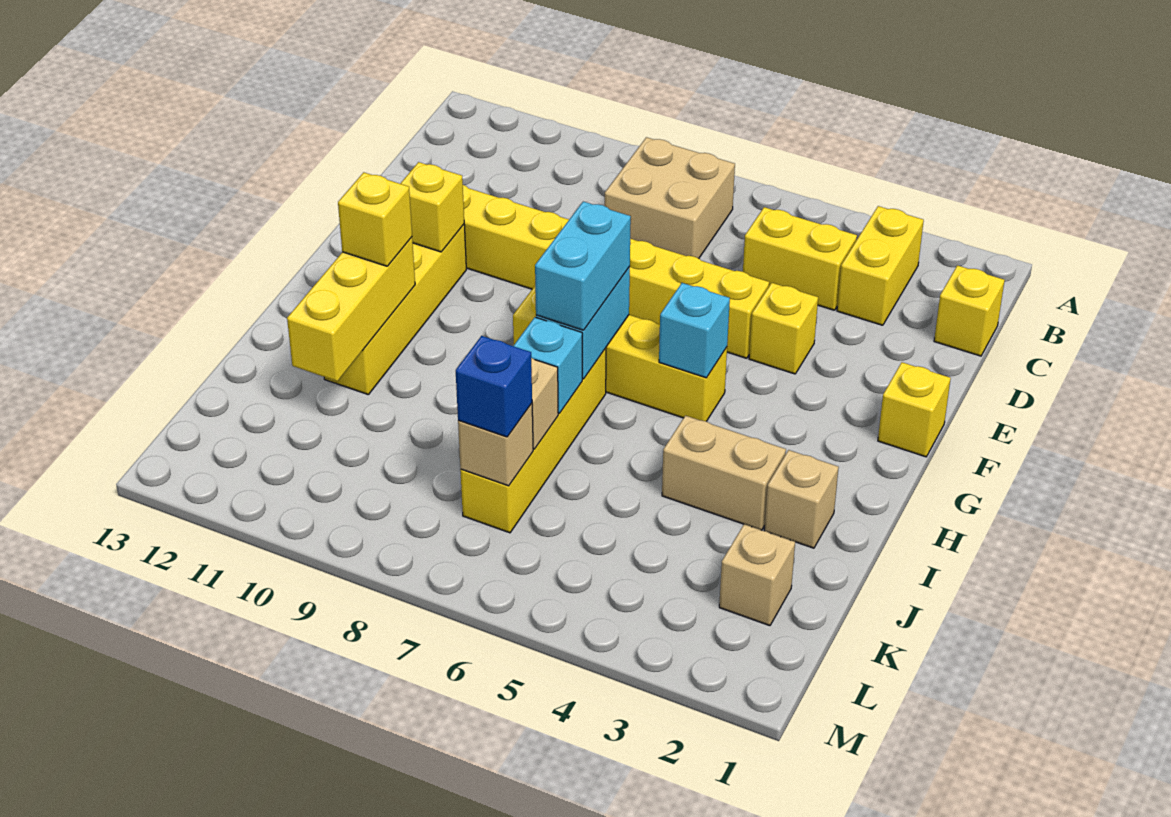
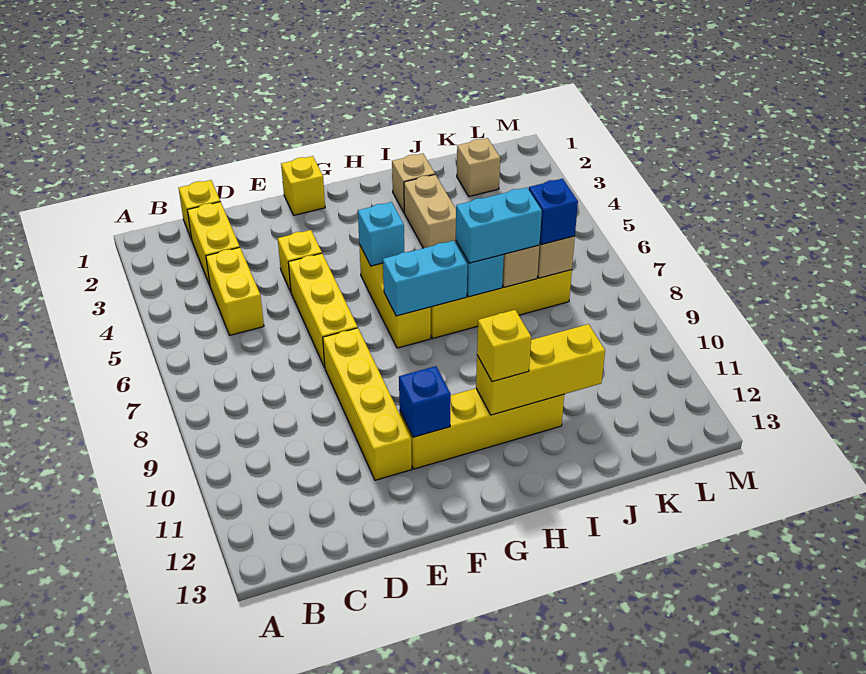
yellow 1x2 brick [837,206,924,325] -> yellow 1x2 brick turned to [187,202,240,285]
tan 2x2 brick [605,137,735,258] -> none
yellow 1x1 brick [400,162,464,252] -> blue 1x1 brick [399,366,451,437]
yellow 1x4 brick [513,286,727,421] -> yellow 1x3 brick [359,244,431,348]
cyan 1x2 brick [535,202,631,330] -> cyan 1x2 brick moved to [456,188,542,263]

